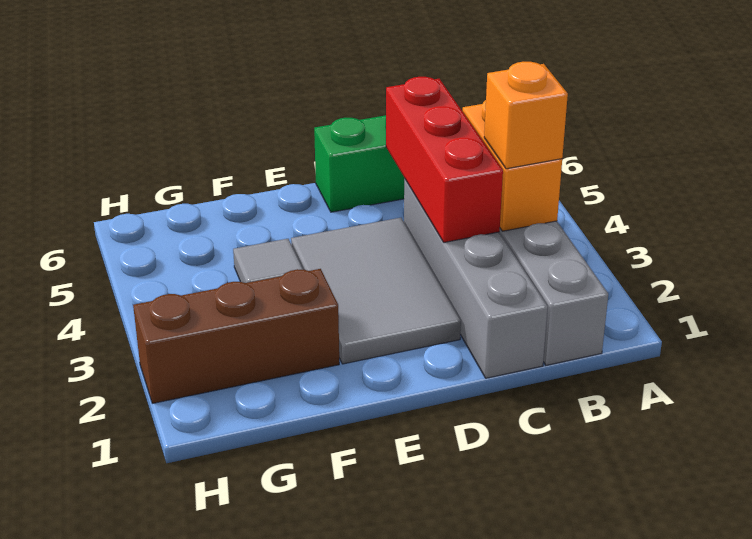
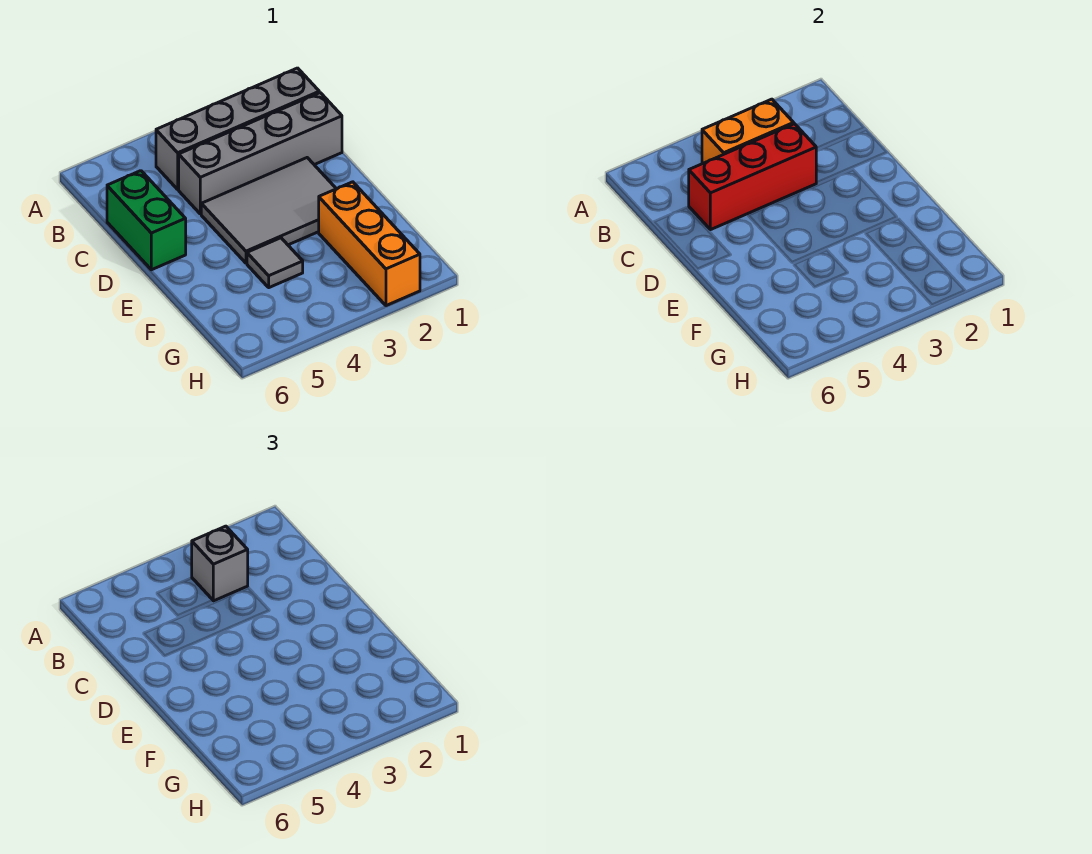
orange 1x1 brick [484,62,568,169] -> grey 1x1 brick [192,526,248,601]
brown 1x3 brick [133,269,339,403] -> orange 1x3 brick [319,182,420,306]

